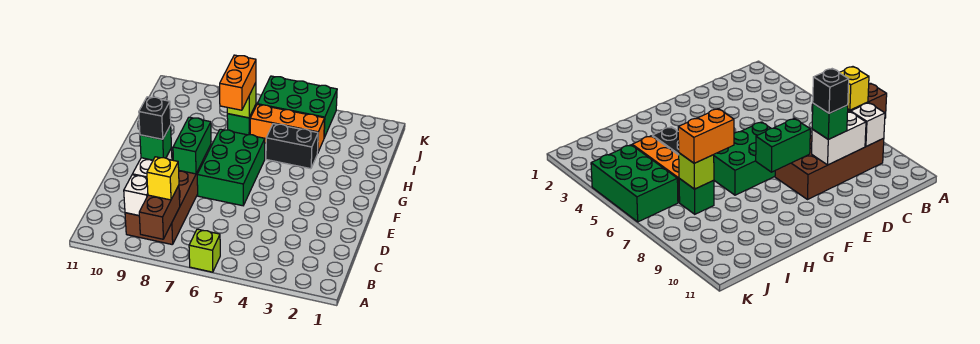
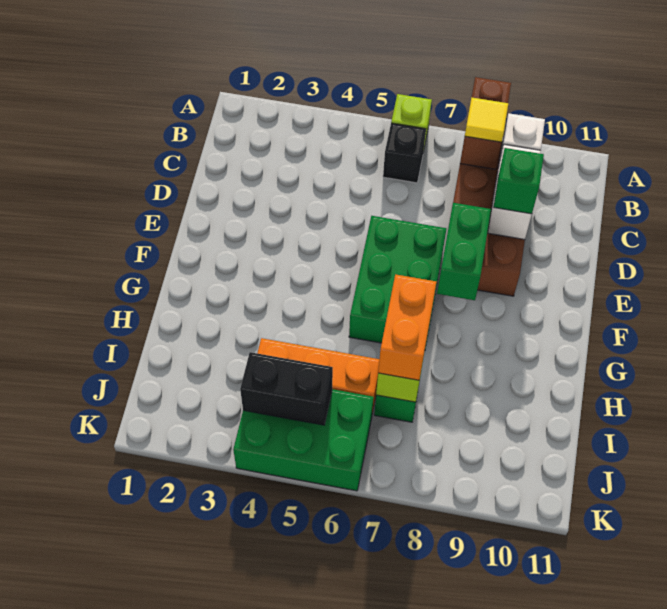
yellow 1x1 brick [147,157,179,200] -> yellow 1x1 tile [465,97,508,142]
black 1x1 brick [139,97,171,139] -> black 1x1 brick moved to [383,123,426,183]
black 1x2 brick [266,124,318,169] -> black 1x2 brick moved to [240,352,333,425]

